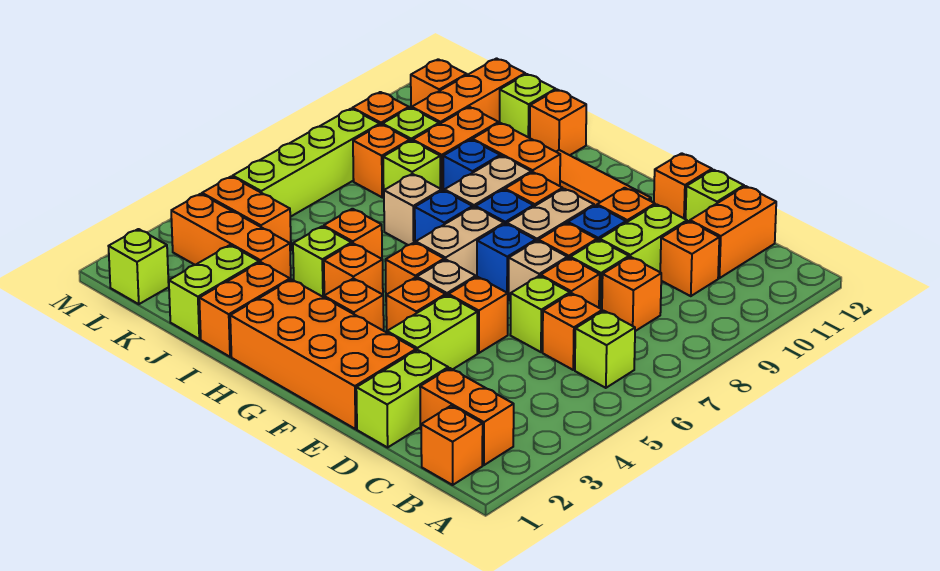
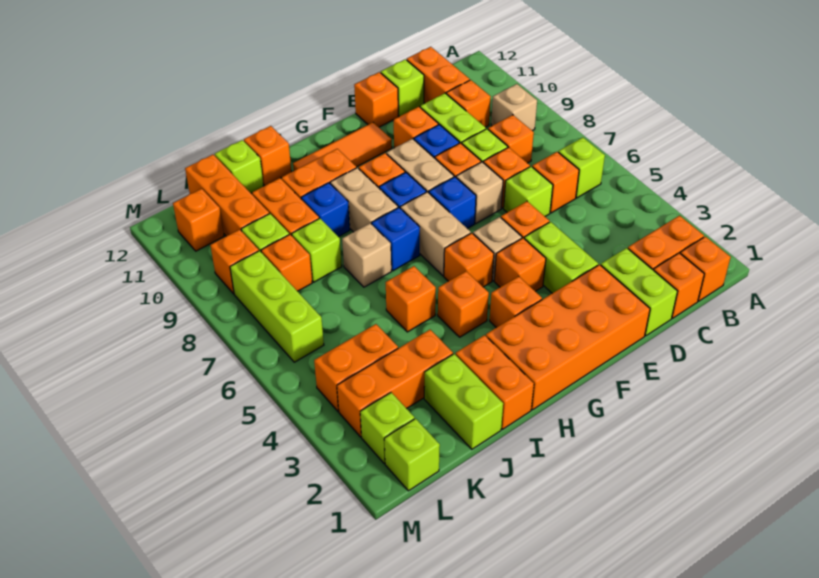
none -> tan 1x1 brick [491,84,537,131]
none -> orange 1x1 brick [654,253,704,318]
lime 1x1 brick [293,226,351,297] -> lime 1x1 brick moved to [360,392,414,463]
lime 1x4 brick [233,109,380,217] -> lime 1x3 brick [230,251,324,362]

